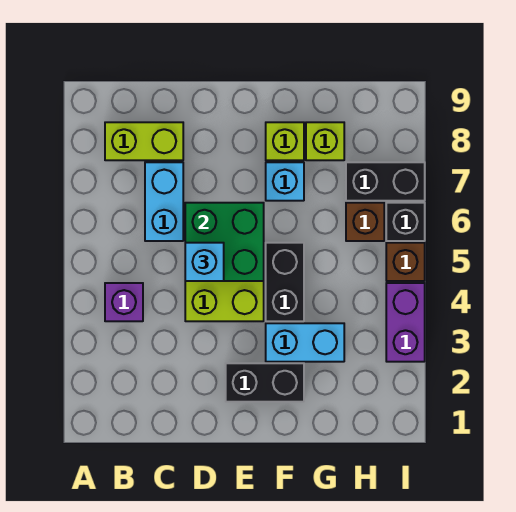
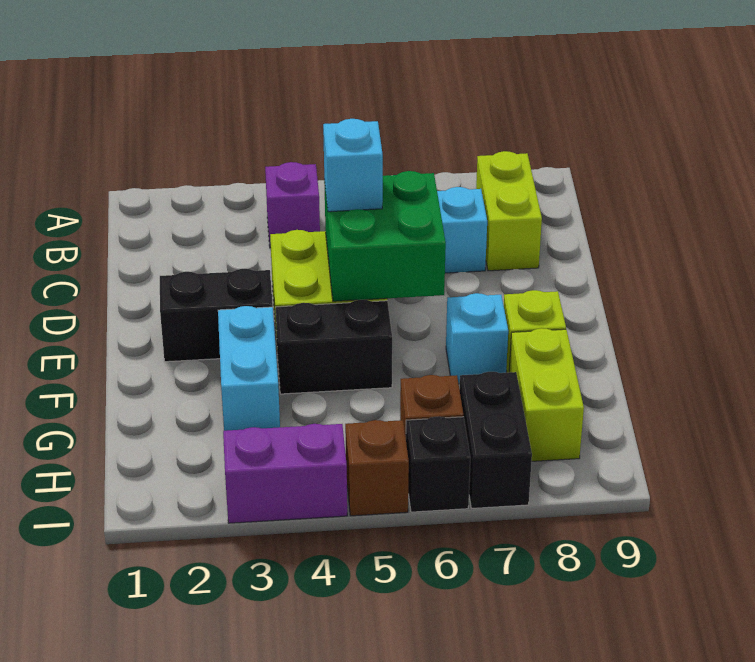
black 1x2 brick [226,363,304,402] -> black 1x2 brick turned to [160,269,273,362]
lime 1x1 brick [306,122,344,160] -> lime 1x2 brick [509,328,584,461]

